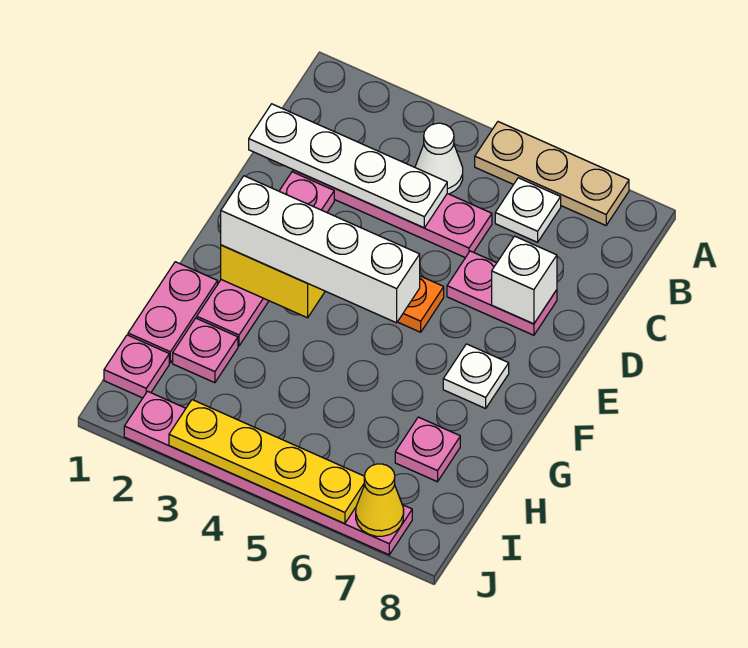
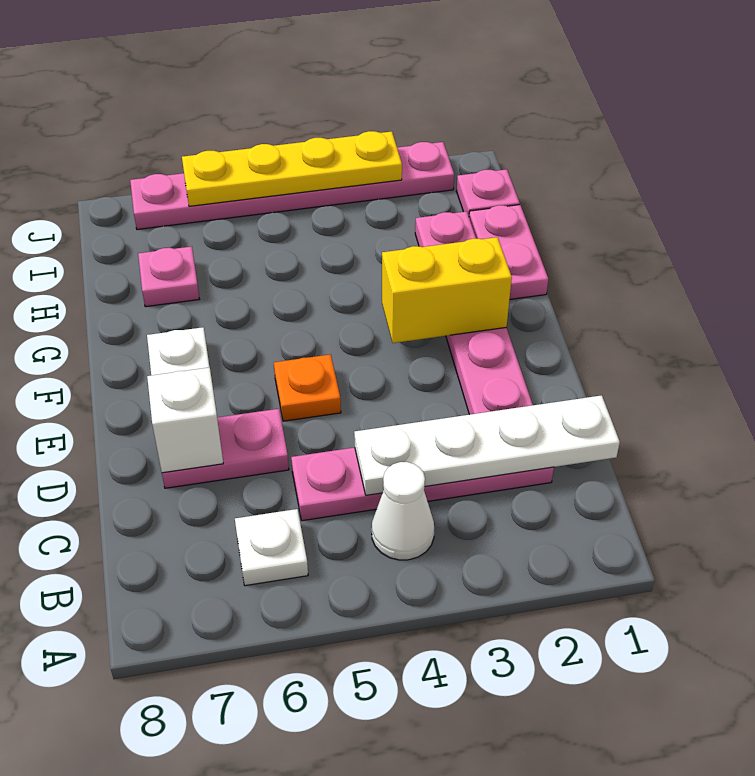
tan 1x3 plate [475,122,629,225] -> none
white 1x4 brick [221,176,420,323] -> none
yellow 1x1 cone [356,464,404,536] -> none

